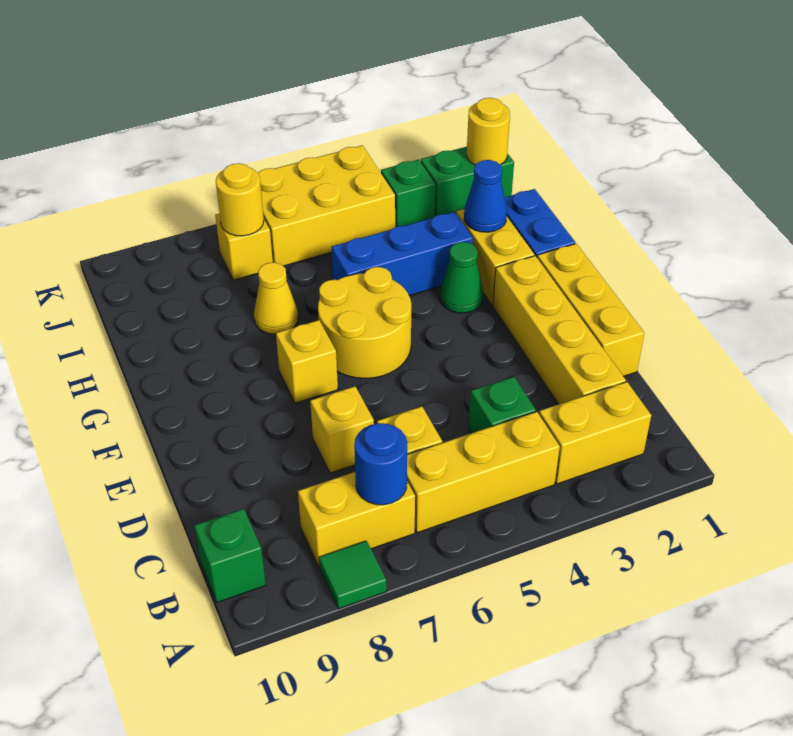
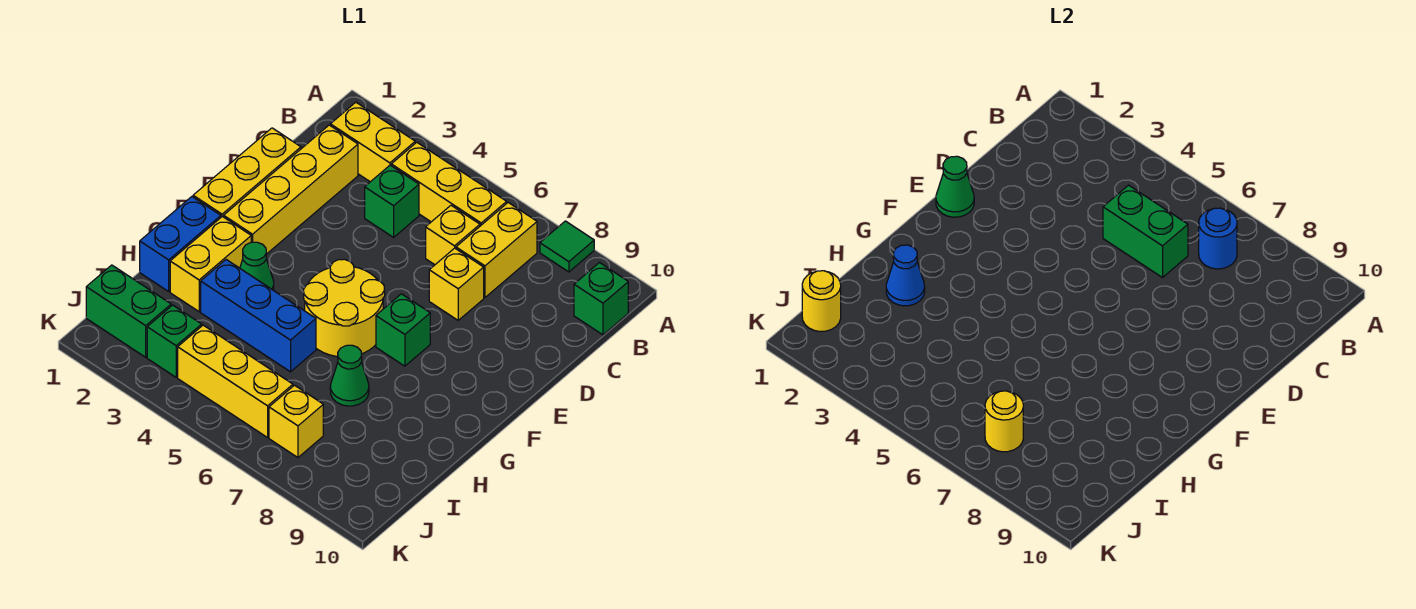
yellow 1x2 brick [298,472,415,567] -> yellow 1x2 brick turned to [456,203,537,297]
none -> green 1x2 brick [1103,185,1188,278]
none -> green 1x1 cone [936,156,974,217]
yellow 1x1 brick [276,320,338,403] -> green 1x1 brick [376,294,430,366]
yellow 1x1 cone [254,262,298,334] -> green 1x1 cone [330,345,369,406]
yellow 2x3 brick [258,145,395,266] -> yellow 1x3 brick [178,325,293,438]

